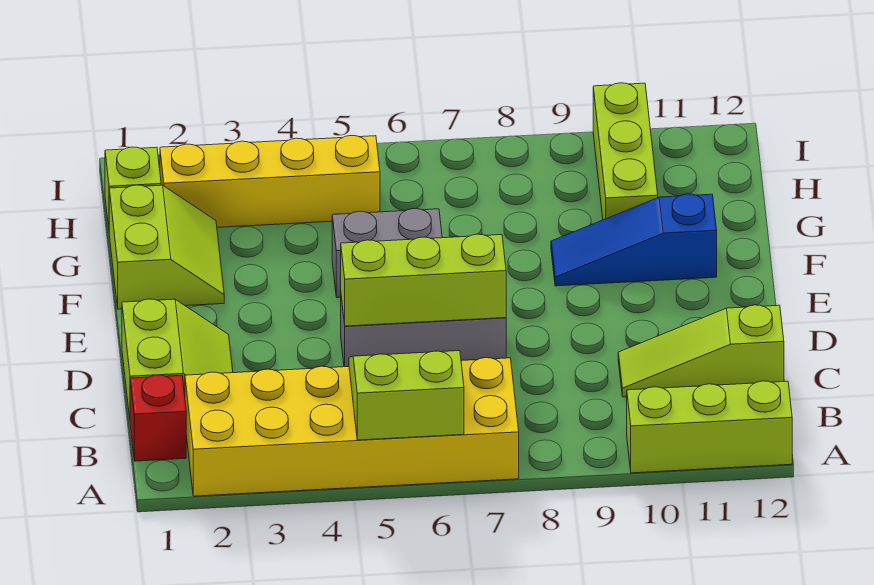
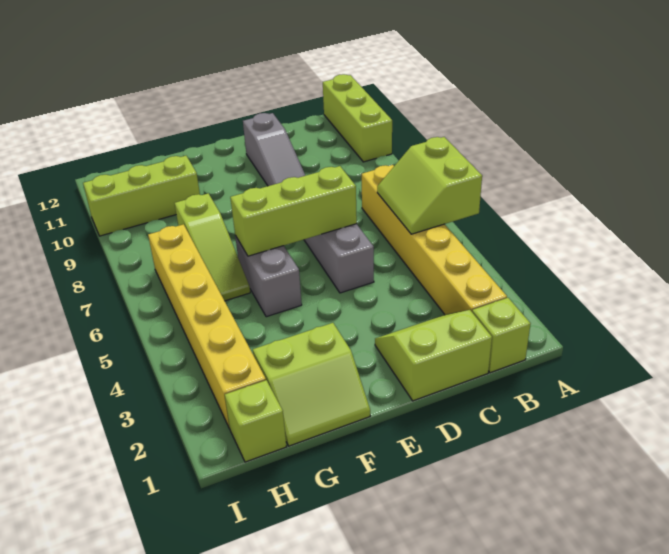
yellow 2x6 brick [185,358,519,496] -> yellow 1x6 brick [362,165,507,315]
red 1x1 brick [130,375,186,461] -> lime 1x1 brick [472,298,531,373]
lime 1x3 slope [618,305,784,397] -> lime 1x3 slope moved to [175,193,250,301]
lime 1x3 brick [341,234,506,326] -> lime 1x3 brick turned to [230,166,357,256]
none -> grey 1x3 slope [243,113,305,186]
lime 2x2 slope [109,185,224,309] -> lime 2x2 slope turned to [253,323,370,446]
blue 1x3 slope [551,194,717,286] -> none
yellow 1x4 brick [160,136,380,227] -> yellow 1x6 brick [148,224,266,429]

